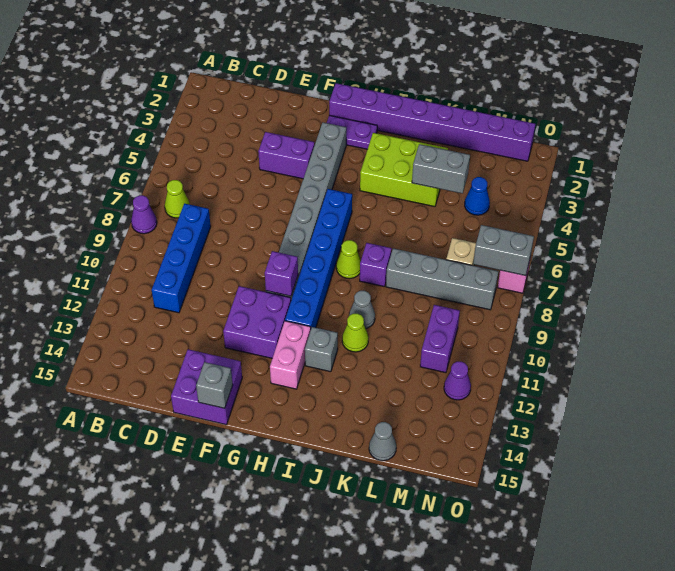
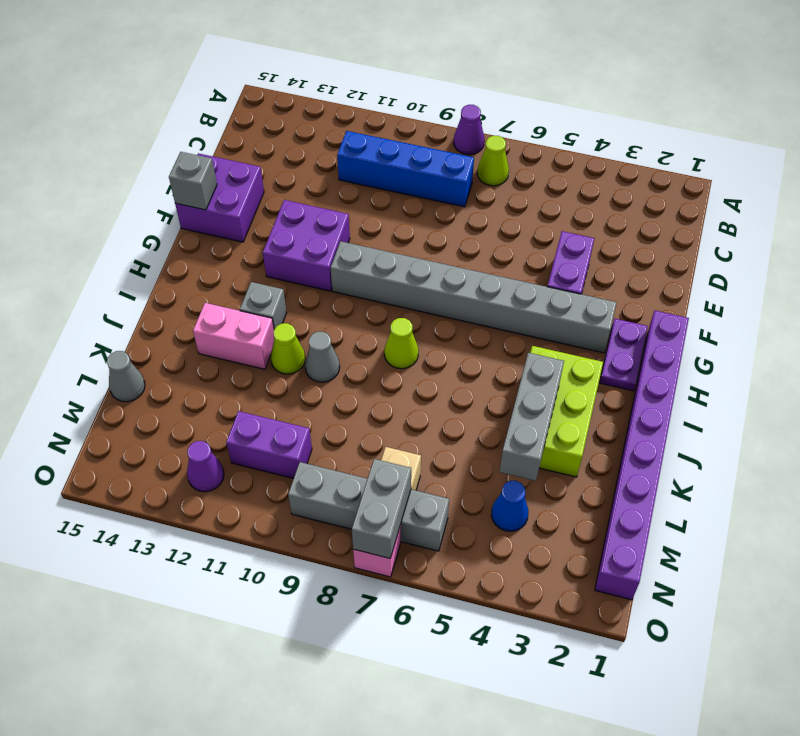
purple 1x1 brick [265,251,298,296] -> none
blue 1x6 brick [285,189,352,328] -> none
pink 1x2 brick [270,321,311,389] -> pink 1x2 brick moved to [193,303,274,369]
purple 1x1 brick [360,243,392,286] -> none
grey 1x2 brick [412,144,470,194] -> grey 1x3 brick [499,353,564,481]
grey 1x4 brick [386,248,498,310] -> grey 1x4 brick turned to [288,462,449,551]

